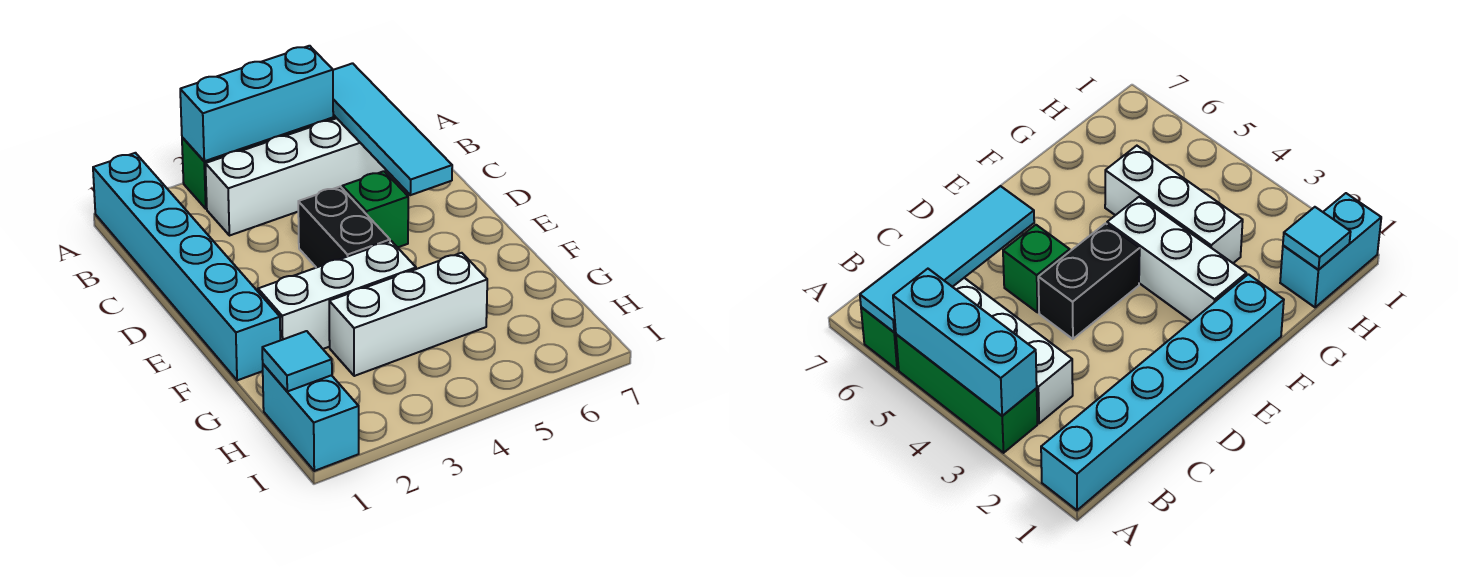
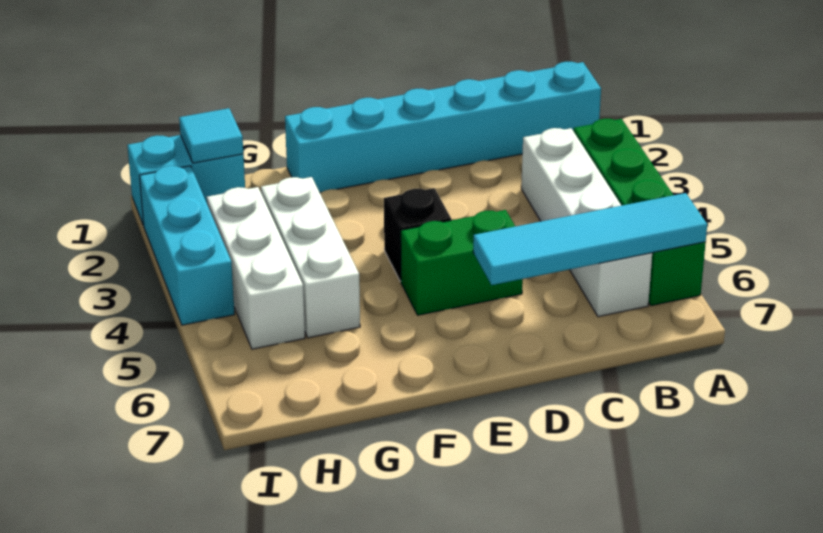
cyan 1x3 brick [180,46,333,161] -> cyan 1x3 brick moved to [140,166,235,325]
black 1x2 brick [298,187,390,268] -> black 1x1 brick [384,188,451,282]
green 1x1 brick [342,171,408,247] -> green 1x2 brick [401,210,523,315]
white 1x3 brick [258,241,416,349] -> white 1x3 brick moved to [207,187,305,349]

